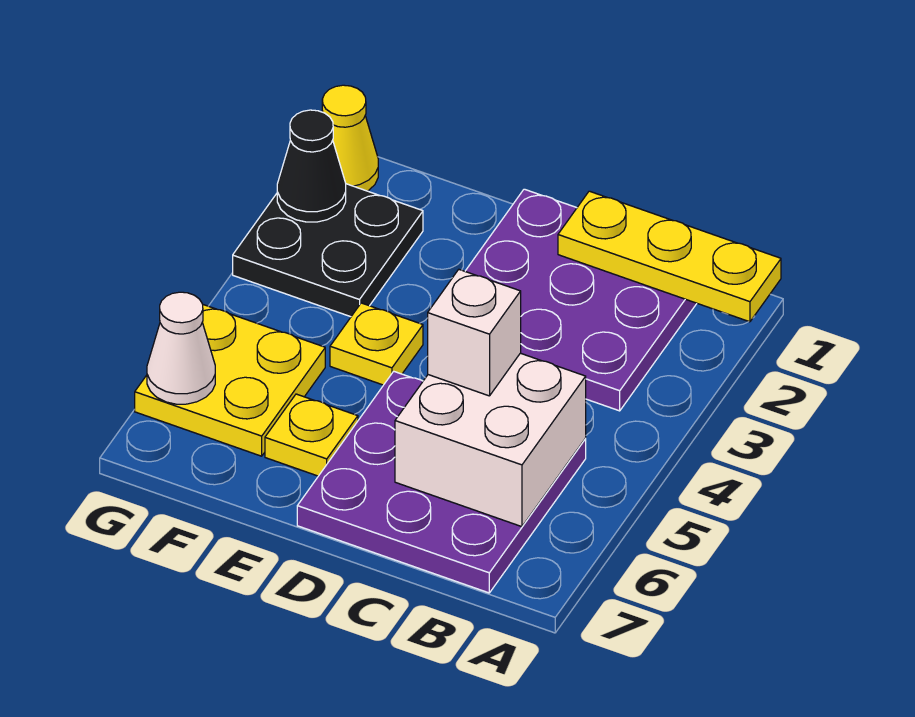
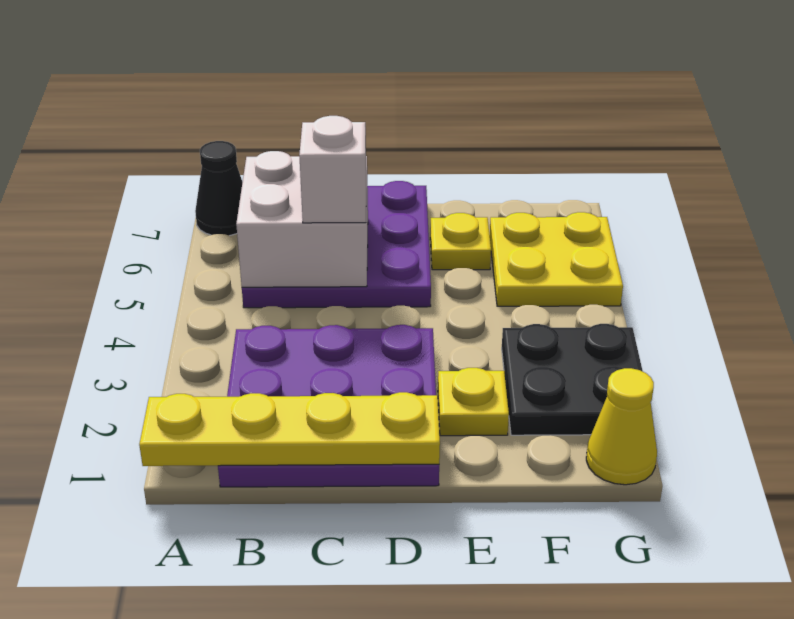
yellow 1x3 plate [558,191,781,322] -> yellow 1x4 plate [139,392,440,466]
yellow 1x1 plate [330,303,423,385] -> yellow 1x1 plate moved to [438,368,509,436]
black 1x1 cone [277,110,346,222] -> black 1x1 cone moved to [195,141,242,236]
white 1x1 cone [147,292,215,404] -> none

